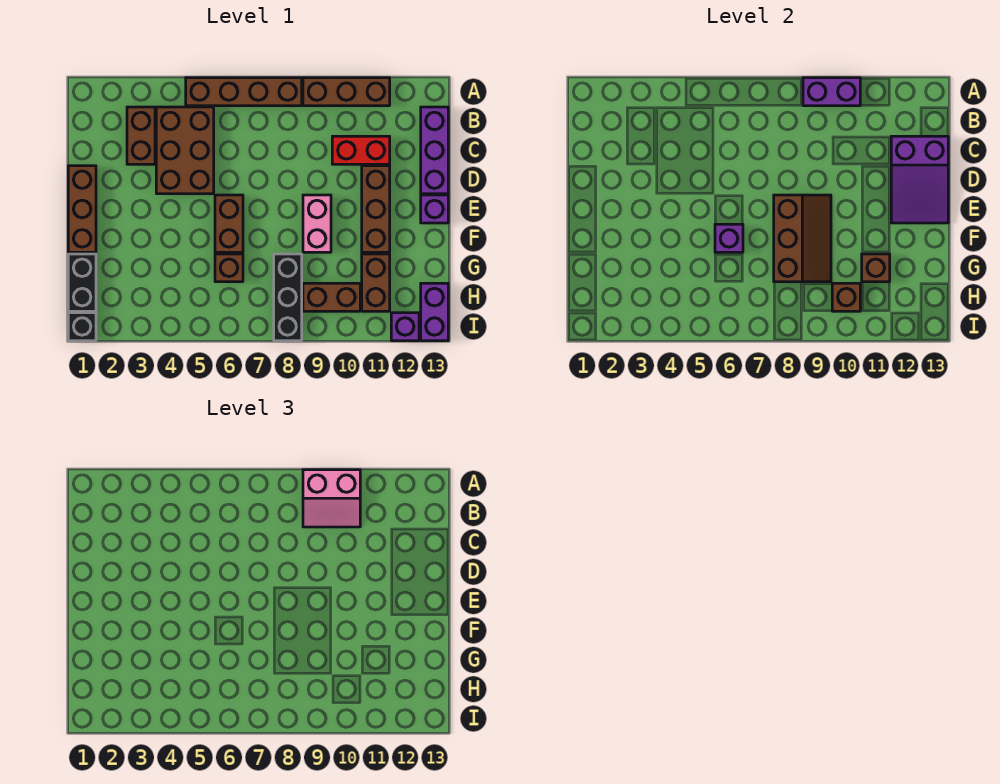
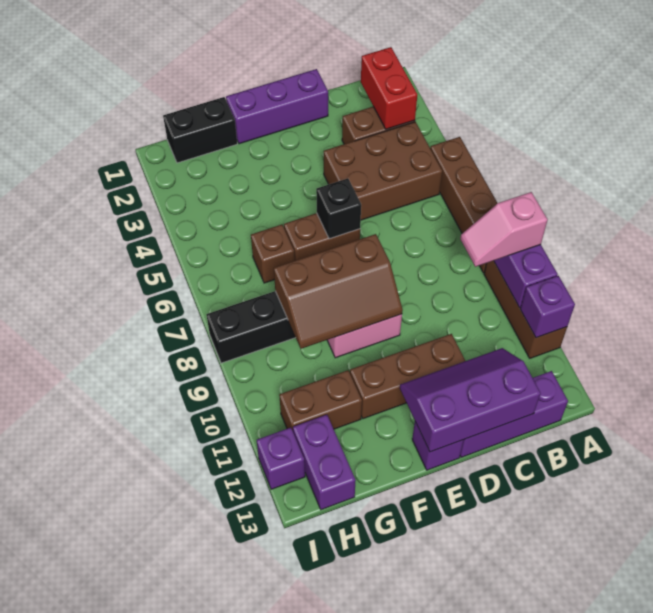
pink 2x2 slope [303,470,360,527] -> pink 1x2 slope [460,192,548,267]
red 1x2 brick [332,136,390,164] -> red 1x2 brick moved to [361,47,417,129]
purple 2x3 slope [891,136,948,223] -> purple 2x3 slope turned to [400,348,541,452]
brown 1x3 brick [68,166,96,252] -> purple 1x3 brick [226,69,328,144]
purple 1x1 brick [715,224,743,252] -> purple 1x1 brick moved to [520,276,575,338]
brown 1x1 brick [862,254,890,282] -> none
brown 1x2 brick [303,283,360,311] -> none
brown 1x1 brick [832,283,860,311] -> none
purple 1x2 brick [421,283,448,341] -> purple 1x2 brick turned to [293,415,356,510]
black 1x1 brick [68,313,96,341] -> black 1x1 brick moved to [316,178,361,239]

